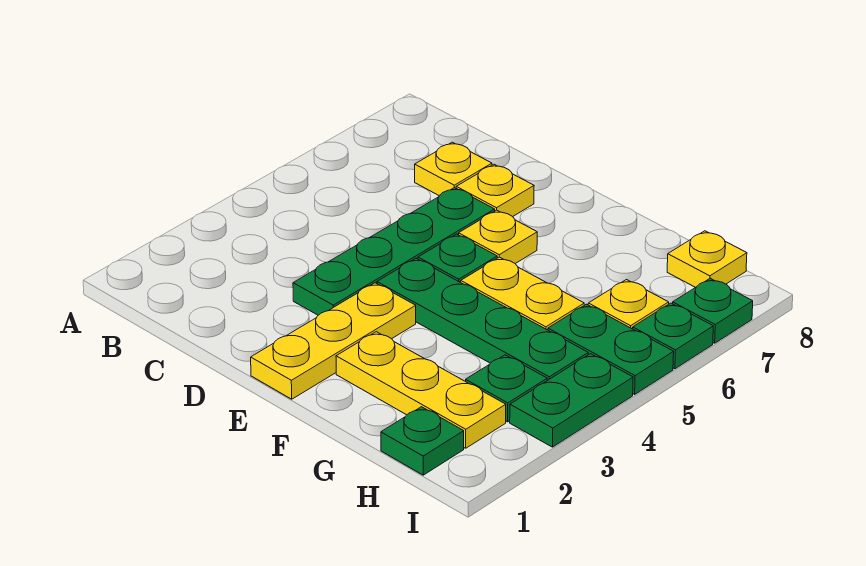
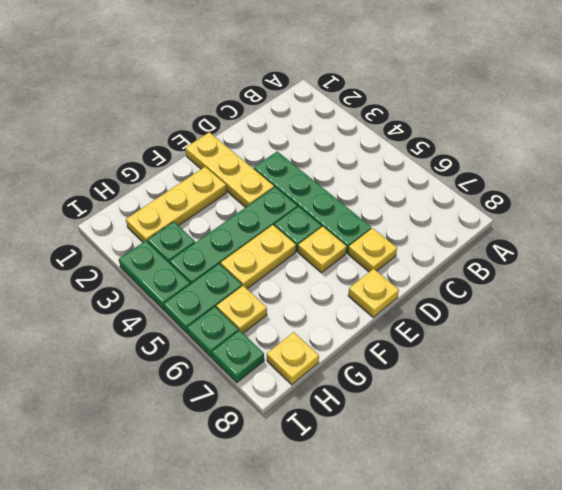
yellow 1x1 plate [415,142,492,195] -> yellow 1x1 plate moved to [348,269,399,317]
green 1x1 plate [381,407,464,475] -> none

